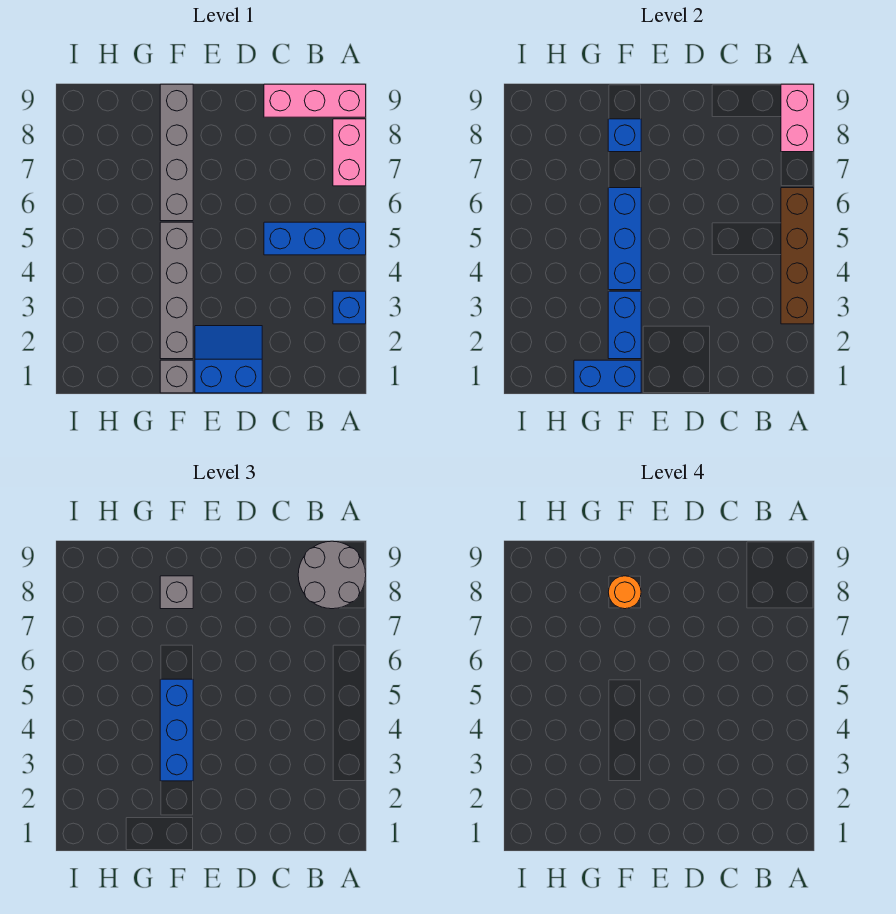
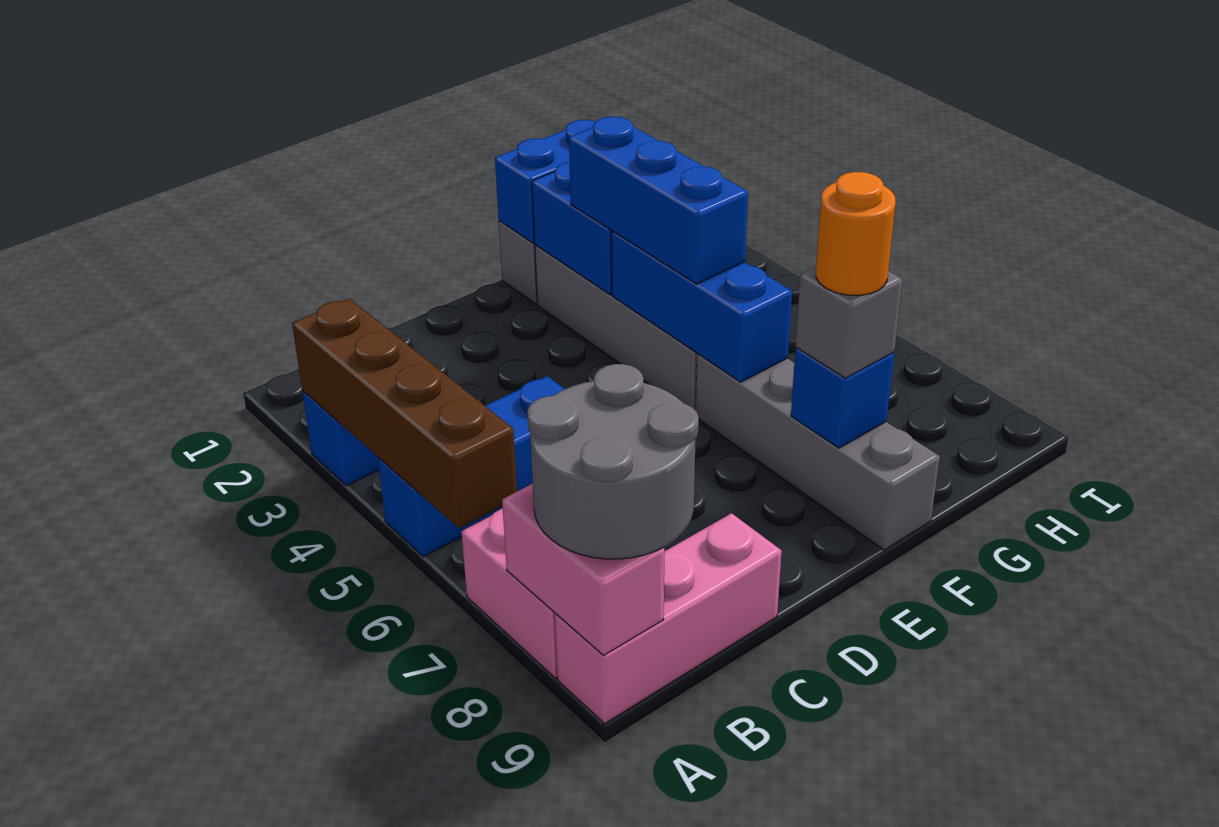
blue 2x2 slope [195,326,262,393] -> none

